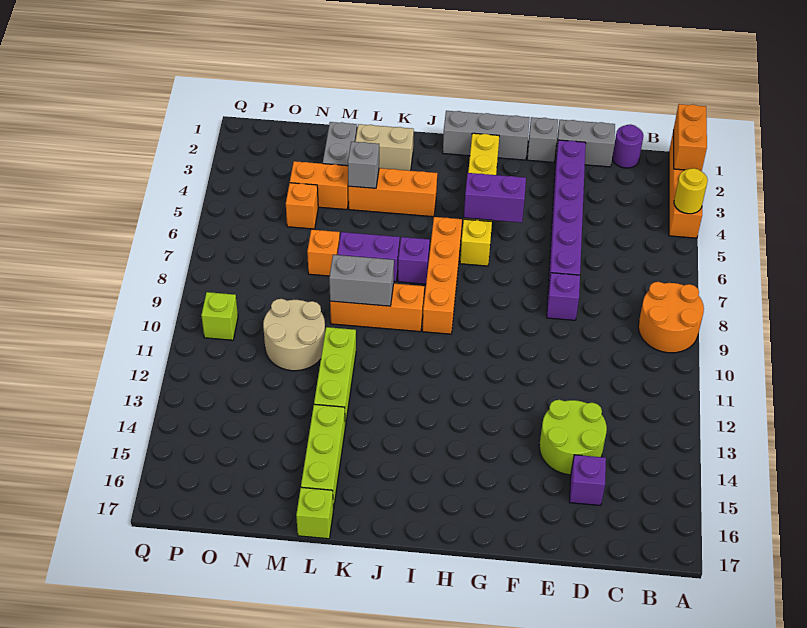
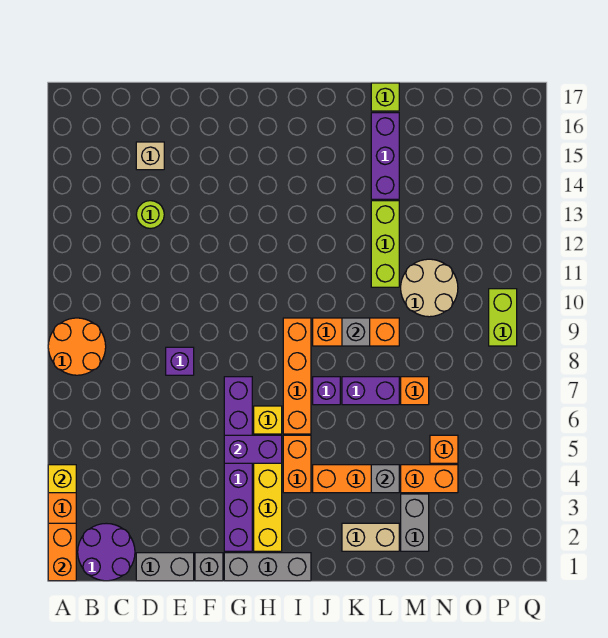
yellow 1x1 round brick [674,168,708,214] -> yellow 1x1 brick [48,465,76,493]
purple 1x1 round brick [612,124,643,168] -> purple 2x2 round brick [78,523,135,581]
lime 2x2 round brick [539,400,607,475] -> lime 1x1 round brick [136,201,164,228]
purple 1x1 brick [569,455,606,506] -> tan 1x1 brick [136,142,164,170]
purple 1x6 brick [548,140,586,290] -> purple 1x6 brick moved to [224,377,252,551]
none -> orange 1x2 brick [283,435,311,493]
grey 1x2 brick [329,255,394,306] -> grey 1x1 brick [342,318,370,346]
lime 1x3 brick [301,404,345,510] -> purple 1x3 brick [371,113,399,199]
lime 1x1 brick [201,292,238,340] -> lime 1x2 brick [489,289,517,346]

